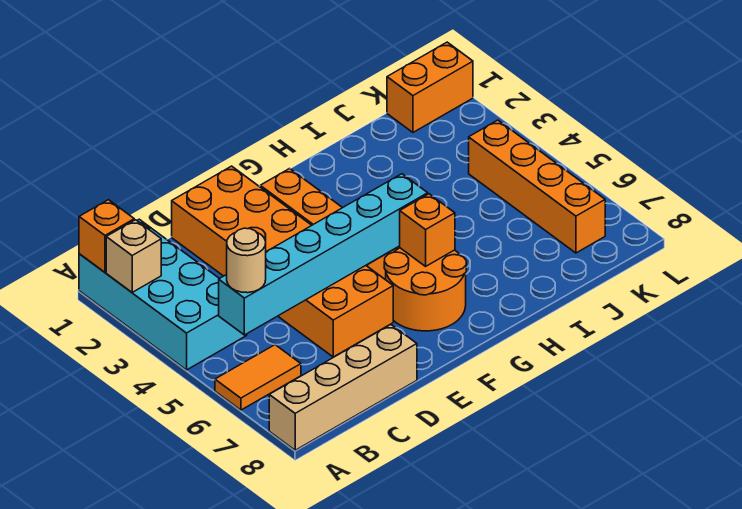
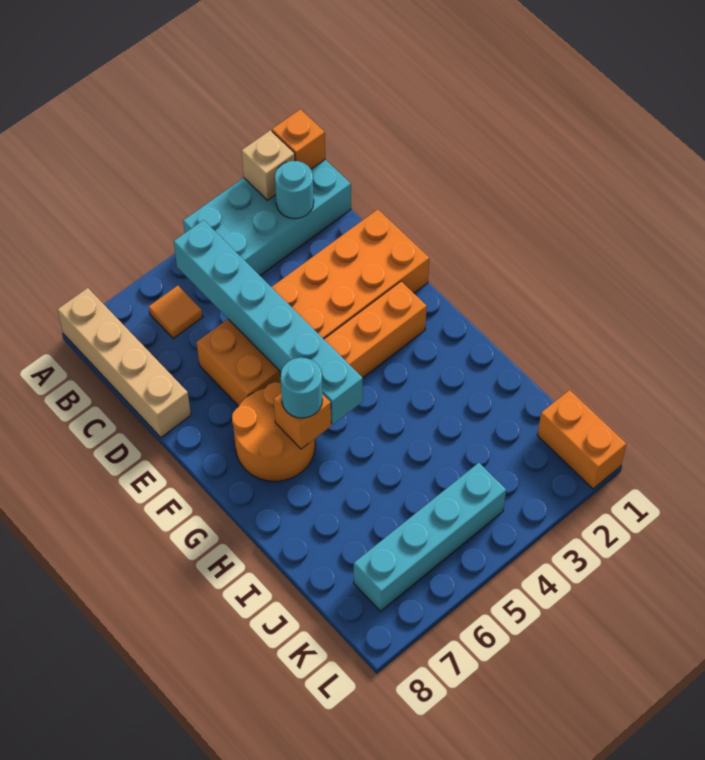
orange 1x2 tile [215,345,301,410] -> orange 1x1 tile [149,286,203,338]
none -> cyan 1x1 round brick [275,161,314,219]
tan 1x1 round brick [227,228,266,293] -> none
none -> cyan 1x1 round brick [281,358,322,418]
orange 1x4 brick [469,120,605,253] -> cyan 1x4 brick [354,463,506,611]

